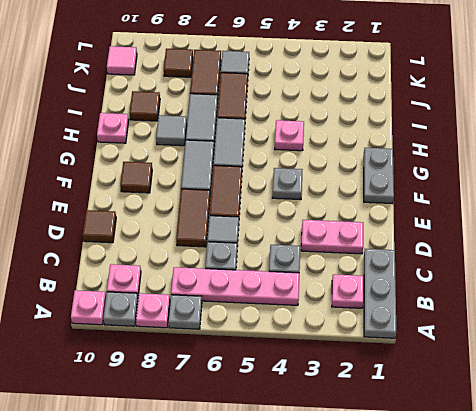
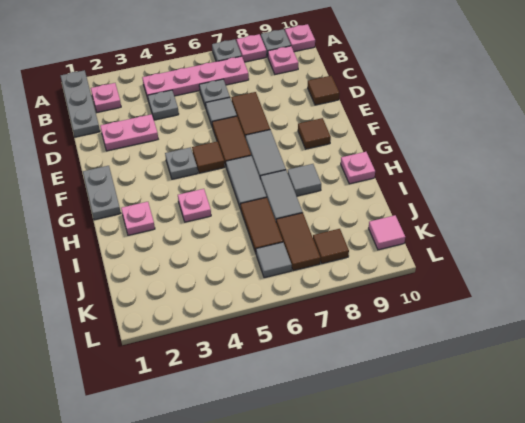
none -> pink 1x1 plate [121,202,155,235]
brown 1x1 tile [129,91,160,121] -> brown 1x1 tile moved to [192,142,225,173]

